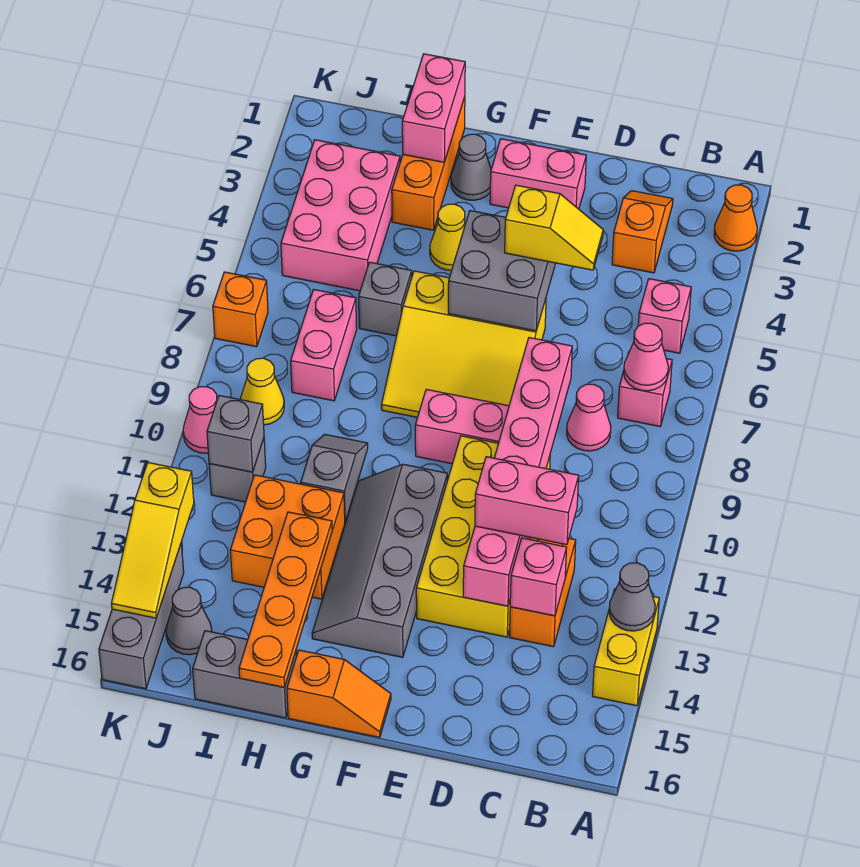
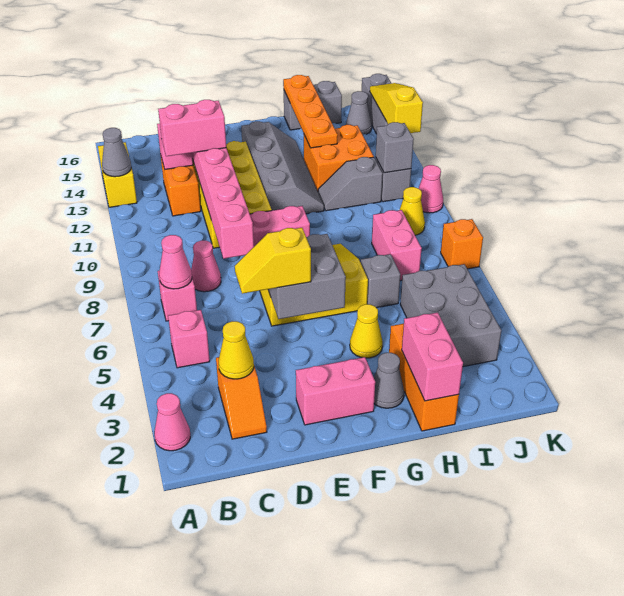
orange 1x1 cone [714,185,757,251] -> pink 1x1 cone [154,393,190,451]
none -> yellow 1x1 cone [219,321,254,379]
orange 1x2 slope [287,650,391,737] -> none
grey 1x2 slope [301,434,368,521] -> grey 1x2 slope turned to [318,157,383,211]
pink 2x3 brick [281,140,400,291] -> grey 2x3 brick [400,264,501,367]

